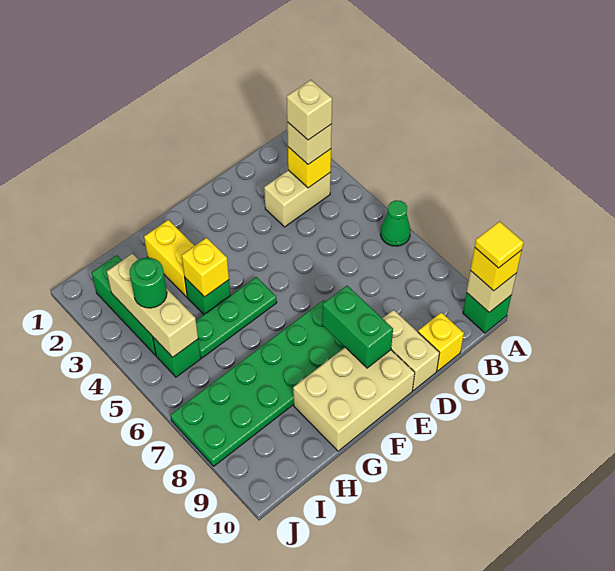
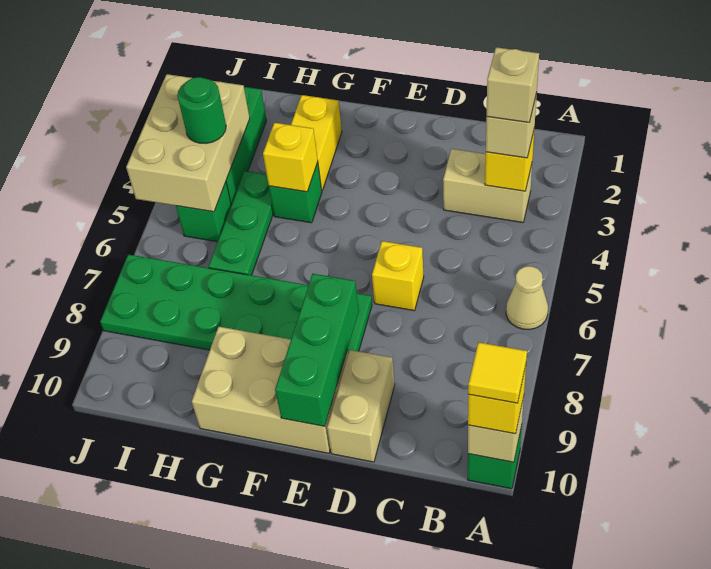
green 1x1 cone [380,200,411,246] -> tan 1x1 cone [506,266,548,330]
yellow 1x1 brick [418,312,464,371] -> yellow 1x1 brick moved to [372,241,424,311]
green 1x2 brick [322,286,393,368] -> green 1x3 brick [275,274,359,426]
green 1x3 plate [196,277,277,358] -> green 1x3 plate turned to [209,171,274,275]
tan 1x3 brick [107,254,198,357] -> tan 2x3 brick [126,74,250,212]

